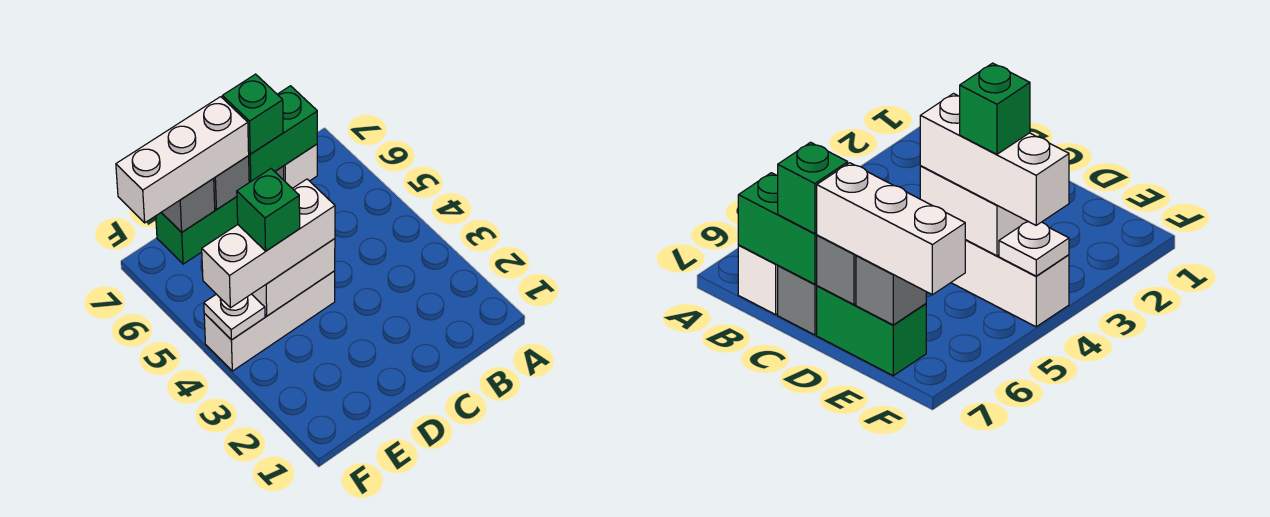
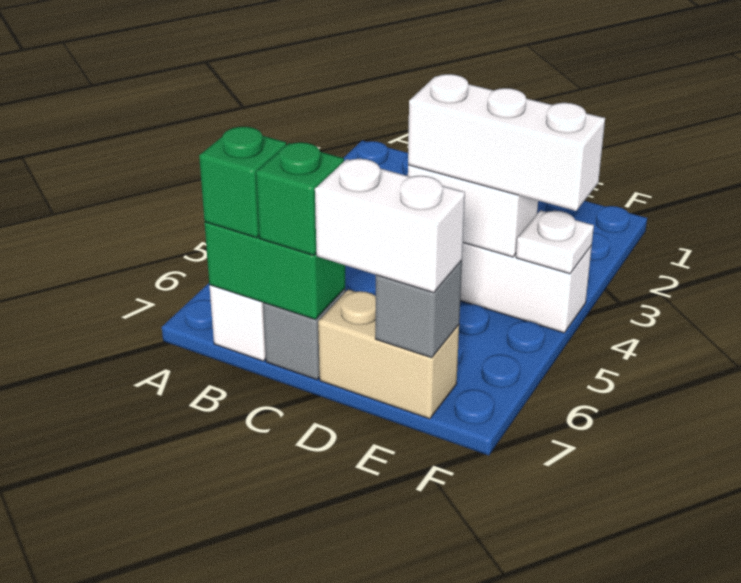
green 1x2 brick [156,197,238,264] -> tan 1x2 brick [318,289,459,419]
grey 1x1 brick [213,156,249,209] -> none
white 1x3 brick [116,97,249,223] -> white 1x2 brick [315,159,465,293]
green 1x1 brick [237,169,300,251] -> green 1x1 brick moved to [199,127,286,238]

